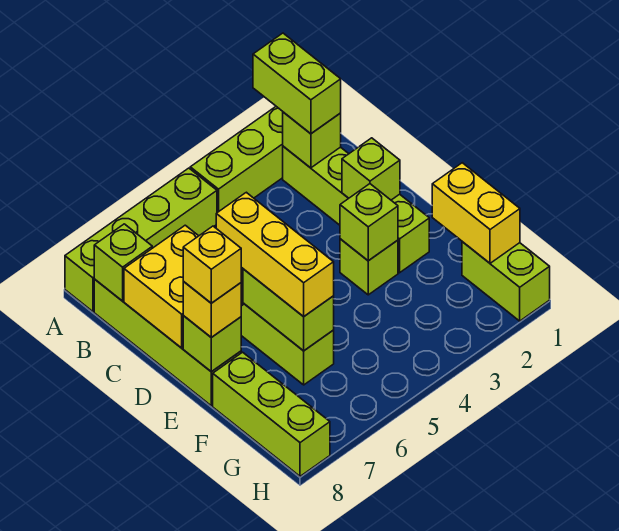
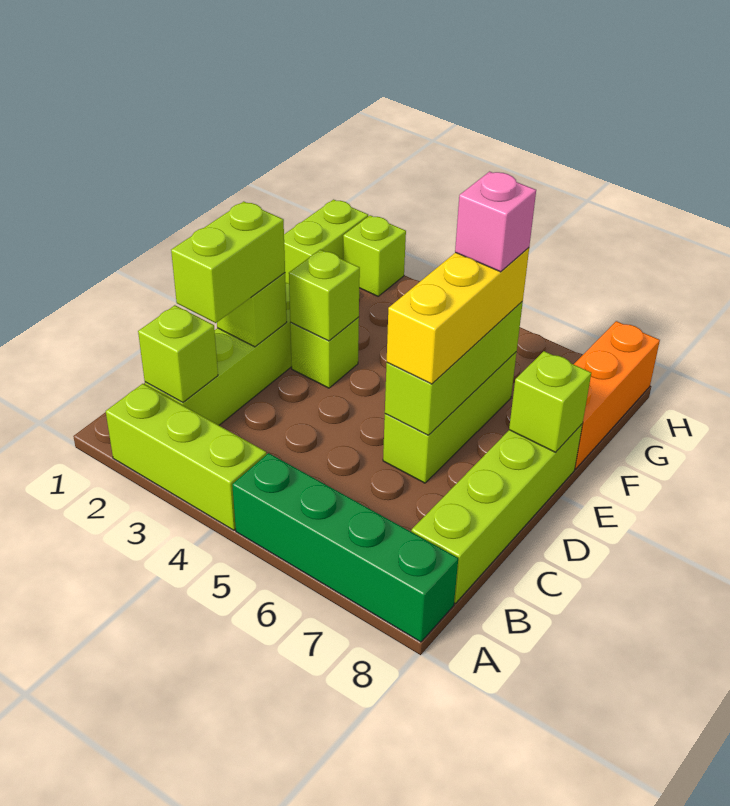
lime 1x2 brick [253,33,341,134] -> lime 1x2 brick moved to [171,202,285,323]
lime 1x4 brick [65,168,217,312] -> green 1x4 brick [232,453,458,642]
lime 1x1 brick [94,224,152,301] -> lime 1x1 brick moved to [343,215,406,296]
yellow 2x2 brick [124,225,243,348] -> none
yellow 1x1 brick [183,282,241,337] -> none
yellow 1x1 brick [183,226,241,303] -> none
yellow 1x2 brick [432,163,520,263] -> none
none -> pink 1x1 brick [455,172,536,272]
lime 1x3 brick [213,352,330,476] -> orange 1x3 brick [574,321,660,469]

